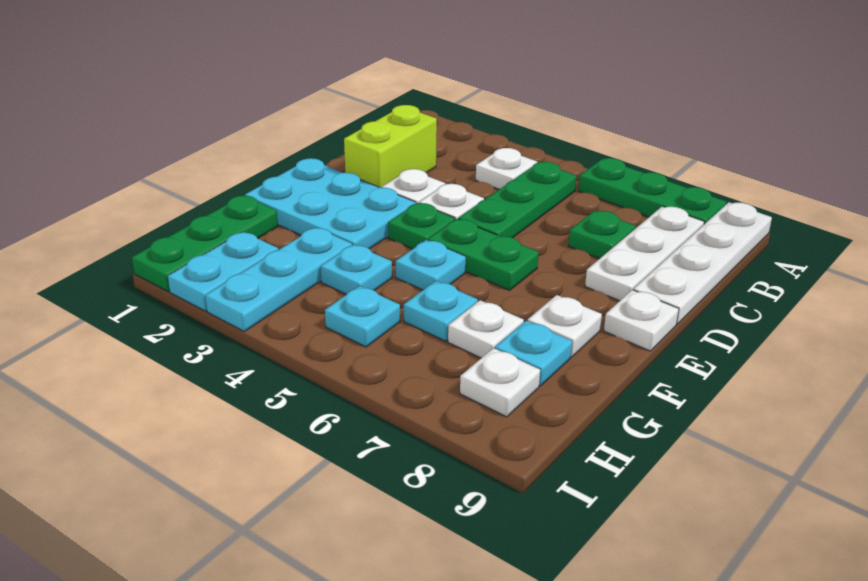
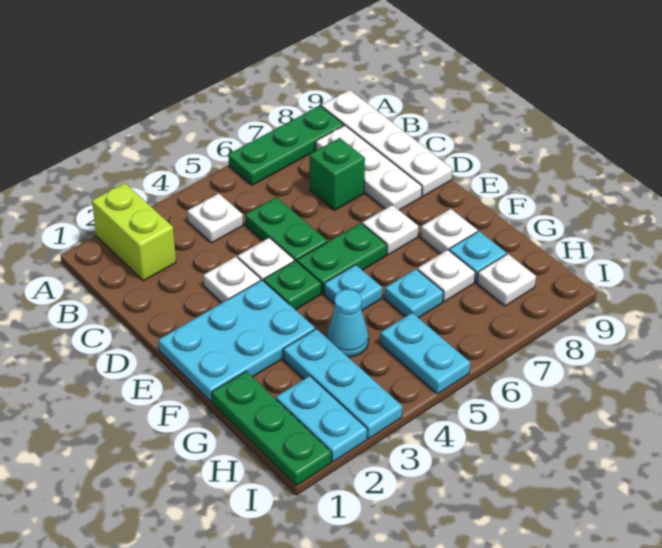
green 1x3 plate [458,162,576,238] -> green 1x2 plate [245,197,327,261]
lime 1x2 brick [344,105,437,188] -> lime 1x2 brick moved to [92,183,176,281]
green 1x1 plate [568,210,636,259] -> green 1x1 brick [310,138,365,210]
white 1x1 plate [604,290,679,351] -> white 1x1 plate moved to [362,205,418,255]
cyan 1x1 plate [321,244,392,294] -> cyan 1x1 cone [327,289,369,357]
cyan 1x1 plate [325,286,400,347] -> cyan 1x2 plate [380,313,470,394]

